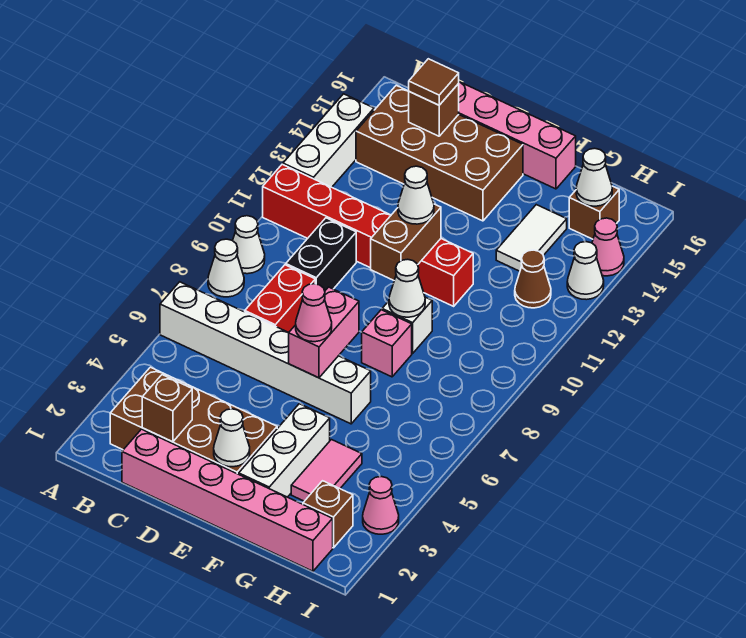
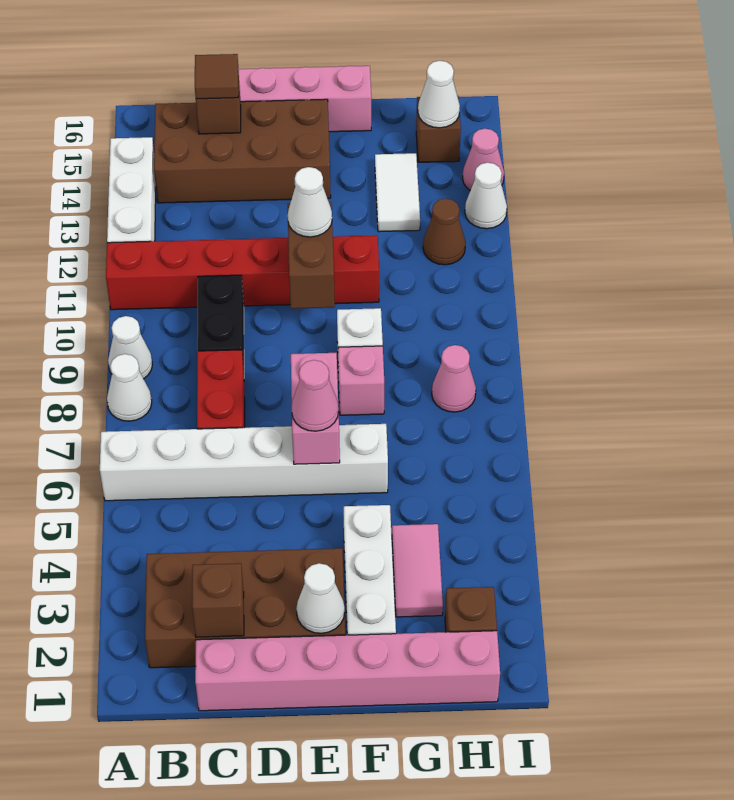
white 1x1 cone [389,259,425,317] -> none
pink 1x1 cone [363,477,399,534] -> pink 1x1 cone moved to [432,345,476,412]

